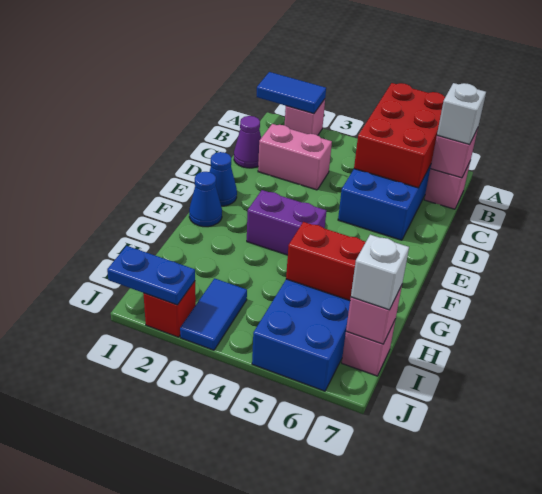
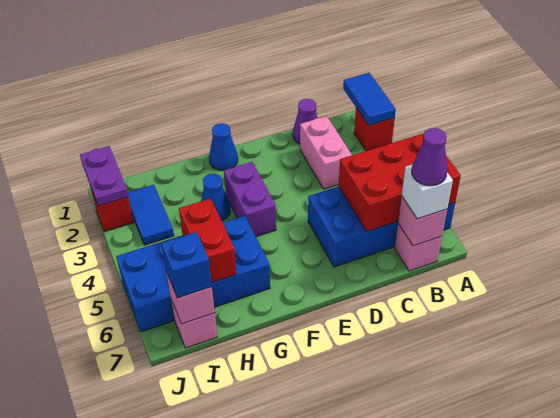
pink 1x1 brick [285,99,325,135] -> red 1x1 brick [354,108,395,151]
none -> purple 1x1 cone [412,128,447,186]
blue 1x1 cone [210,152,237,206] -> blue 1x1 cone moved to [201,174,230,221]
blue 1x2 tile [180,278,247,350] -> blue 1x2 tile turned to [128,185,174,245]
white 1x1 brick [351,235,409,310] -> blue 1x1 brick [161,232,212,298]
blue 1x2 plate [107,246,195,305] -> purple 1x2 plate [80,146,128,206]

